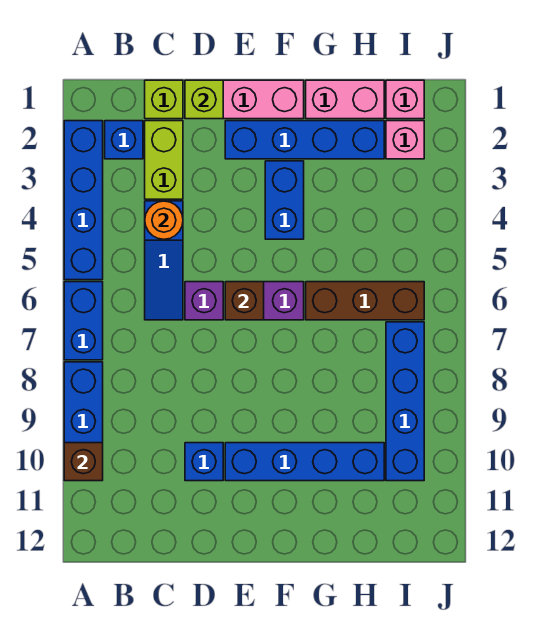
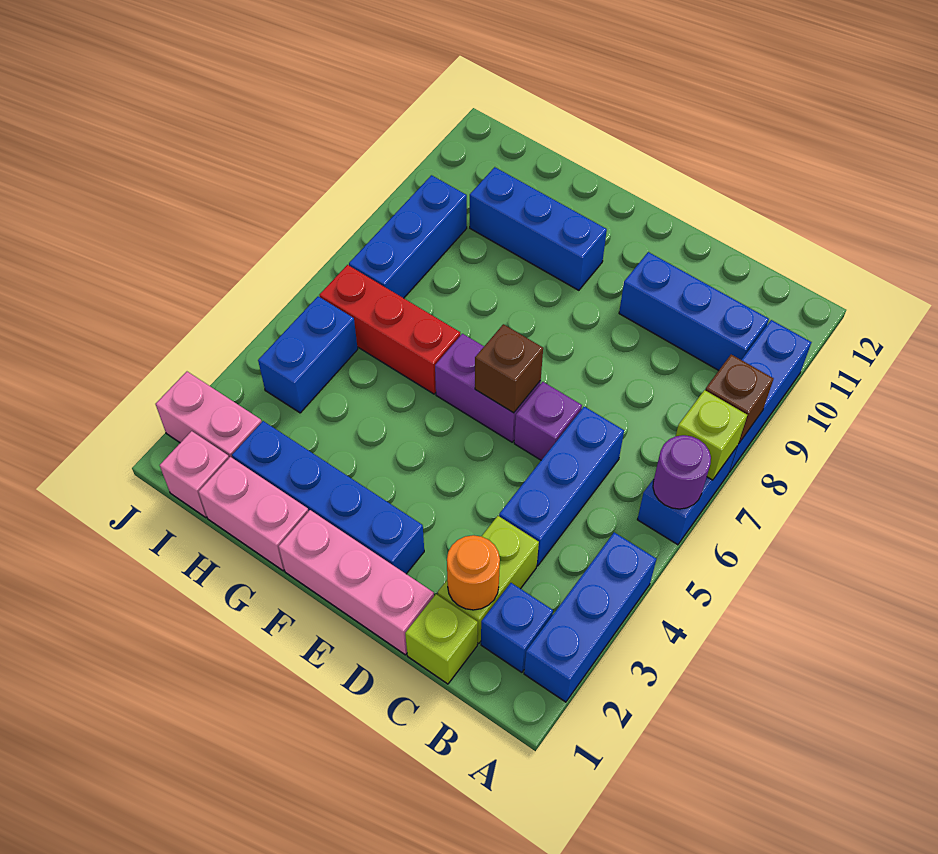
blue 1x4 brick [64,121,103,280] -> blue 1x3 brick [524,532,656,702]
none -> purple 1x1 round brick [653,435,711,509]
brown 1x1 brick [64,443,103,481] -> brown 1x1 brick moved to [705,355,774,444]
blue 1x3 slope [145,201,183,320] -> blue 1x3 brick [499,407,624,566]
orange 1x1 round brick [145,201,183,239] -> orange 1x1 round brick moved to [447,535,500,610]
lime 1x1 brick [185,80,223,119] -> lime 1x1 brick moved to [676,390,747,480]
blue 1x1 brick [185,443,223,481] -> blue 1x3 brick [619,252,769,370]
blue 1x4 brick [225,443,384,481] -> blue 1x3 brick [470,167,607,290]
blue 1x2 brick [265,161,304,239] -> blue 1x2 brick moved to [258,296,358,413]
brown 1x3 brick [306,282,424,320] -> red 1x3 brick [319,265,460,394]
pink 1x1 brick [386,121,424,159] -> pink 1x2 brick [156,372,262,458]
blue 1x4 brick [386,322,424,481] -> blue 1x3 brick [349,175,467,298]

